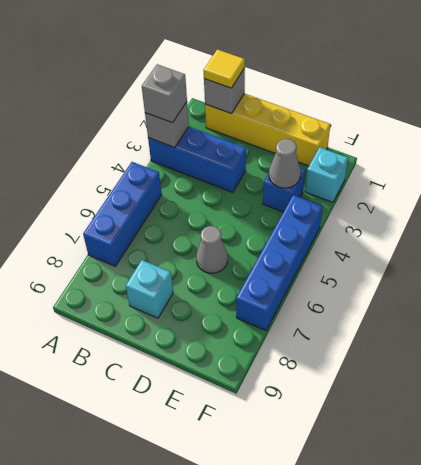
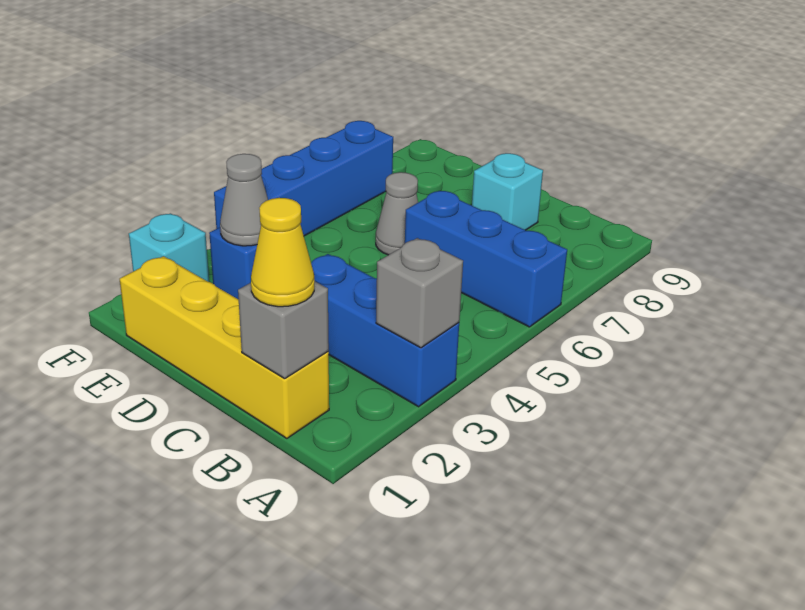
grey 1x1 brick [142,64,187,123] -> none
blue 1x3 brick [83,162,162,266] -> blue 1x3 brick turned to [405,191,567,327]
yellow 1x1 tile [204,49,245,88] -> yellow 1x1 cone [251,198,314,307]

